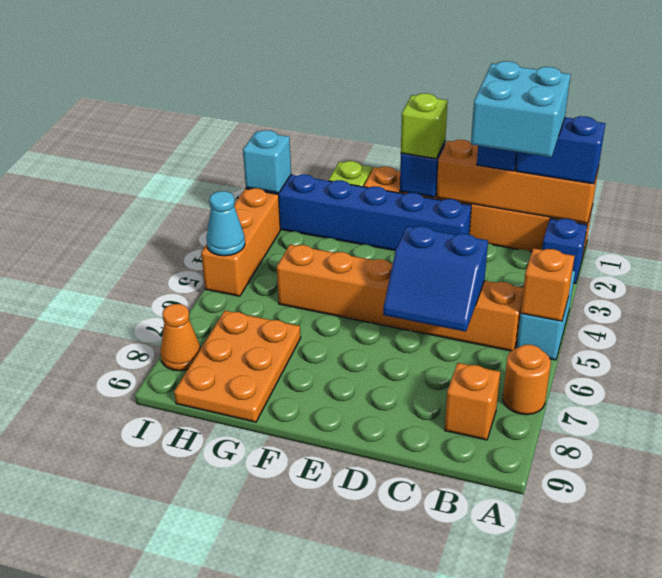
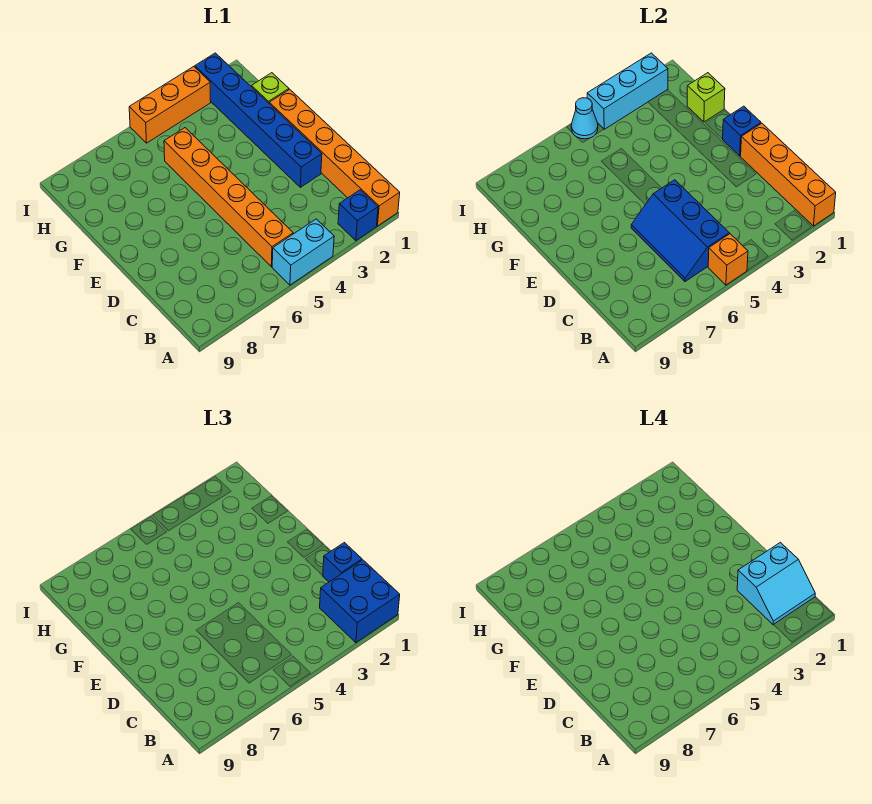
blue 1x2 brick [516,116,605,184] -> blue 2x2 brick [320,560,400,643]
orange 1x1 round brick [503,345,551,415] -> none
cyan 2x2 brick [471,61,571,157] -> cyan 2x2 slope [737,543,815,625]
orange 1x1 brick [445,363,500,440] -> none
blue 2x2 slope [383,226,488,332] -> blue 2x3 slope [631,180,729,282]
lime 1x1 brick [401,93,448,159] -> lime 1x1 brick moved to [687,73,725,122]
orange 2x3 plate [174,311,301,422] -> none
cyan 1x1 brick [243,130,291,193] -> cyan 1x3 brick [587,53,668,129]
orange 1x1 cone [161,304,201,371] -> none

